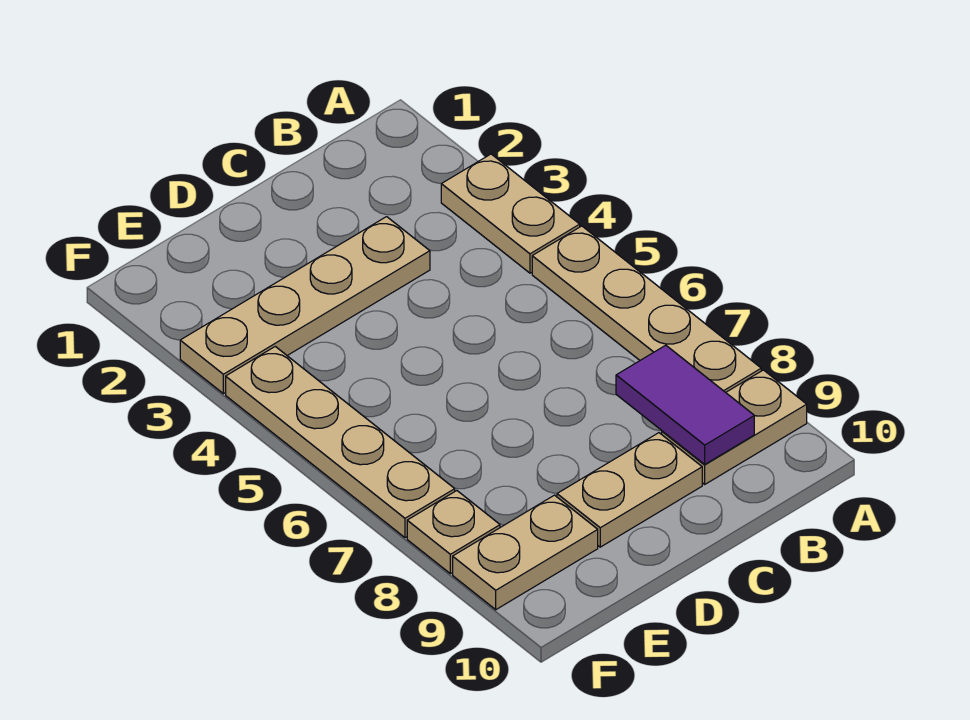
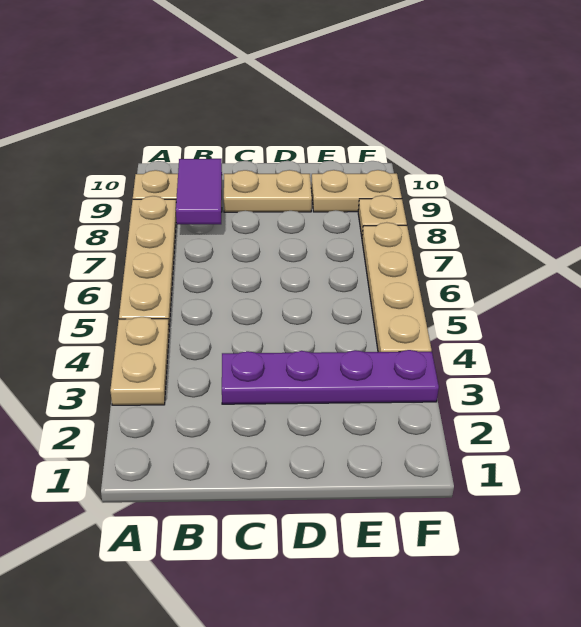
tan 1x4 plate [180,217,430,394] -> purple 1x4 plate [222,350,439,404]

